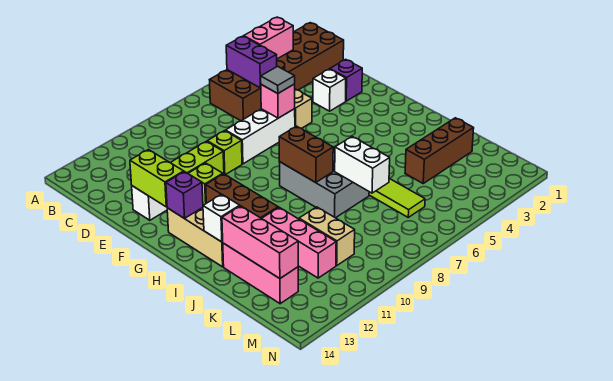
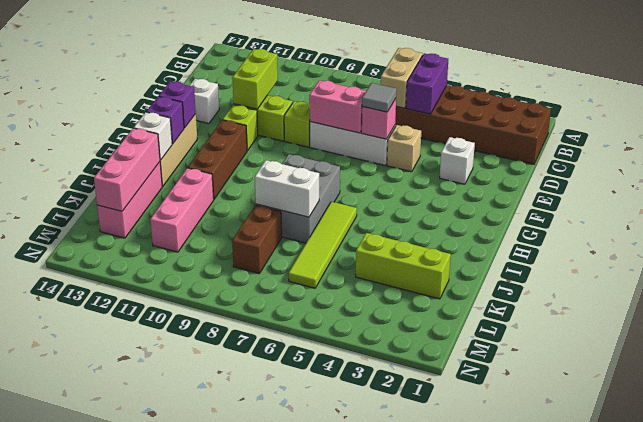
pink 1x2 brick [244,17,293,59] -> pink 1x2 brick moved to [309,80,366,133]
purple 1x1 brick [330,59,362,101] -> purple 1x1 brick moved to [146,97,184,144]
lime 1x2 brick [130,150,184,207] -> lime 1x2 brick moved to [232,49,278,109]
brown 1x2 brick [279,126,333,183] -> brown 1x2 brick moved to [232,205,282,274]
white 1x2 brick [335,137,390,193] -> white 1x2 brick turned to [255,160,319,217]
brown 1x3 brick [405,118,474,183] -> lime 1x3 brick [356,233,451,299]
tan 1x2 brick [299,207,355,265] -> tan 1x2 brick moved to [381,48,423,108]

